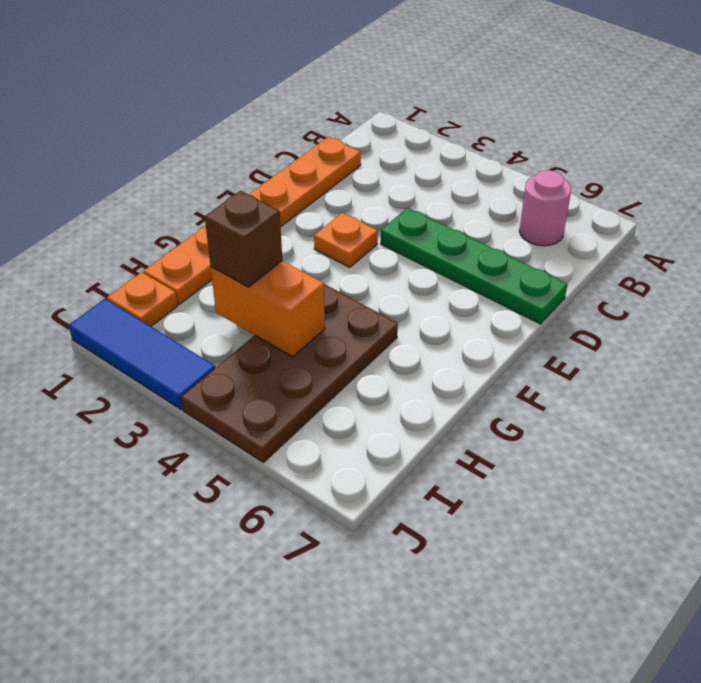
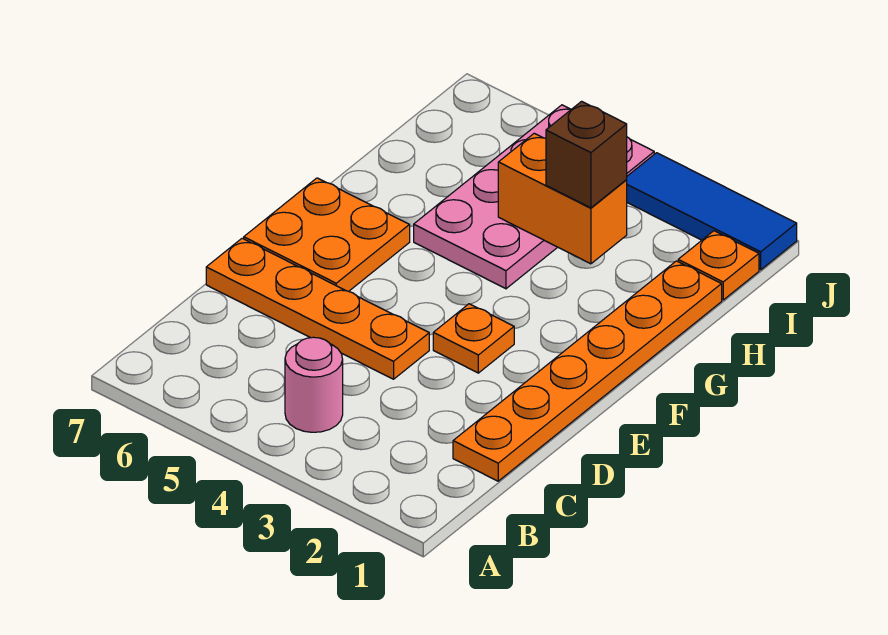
pink 1x1 round brick [519,170,571,246] -> pink 1x1 round brick moved to [285,337,343,432]
green 1x4 plate [381,208,568,324] -> orange 1x4 plate [206,238,429,379]
none -> orange 2x2 plate [244,178,410,291]
brown 2x4 plate [181,284,398,462] -> pink 2x4 plate [414,105,654,289]

